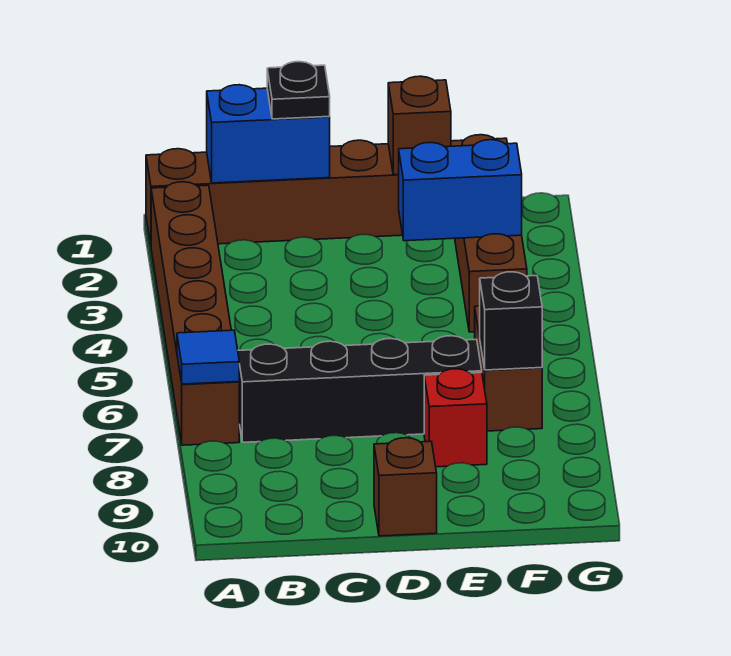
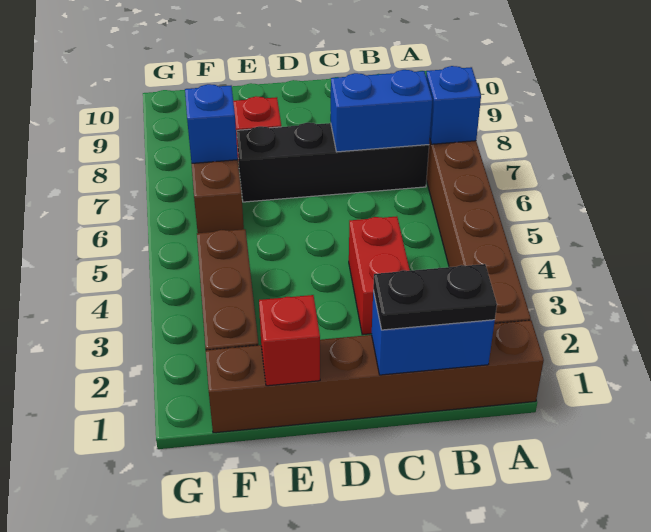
blue 1x1 tile [177,330,239,384] -> blue 1x1 brick [426,66,481,144]
black 1x1 plate [267,62,330,119] -> black 1x2 plate [373,264,497,330]
none -> red 1x2 brick [349,216,410,335]
brown 1x1 brick [374,438,437,536] -> none
brown 1x1 brick [388,76,451,175] -> red 1x1 brick [259,295,320,386]
blue 1x2 brick [399,140,522,241] -> blue 1x2 brick moved to [331,70,432,152]
black 1x1 brick [480,272,542,370] -> blue 1x1 brick [185,84,238,163]

